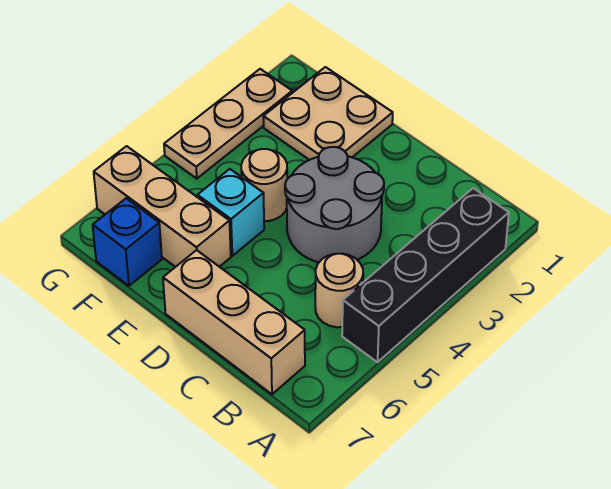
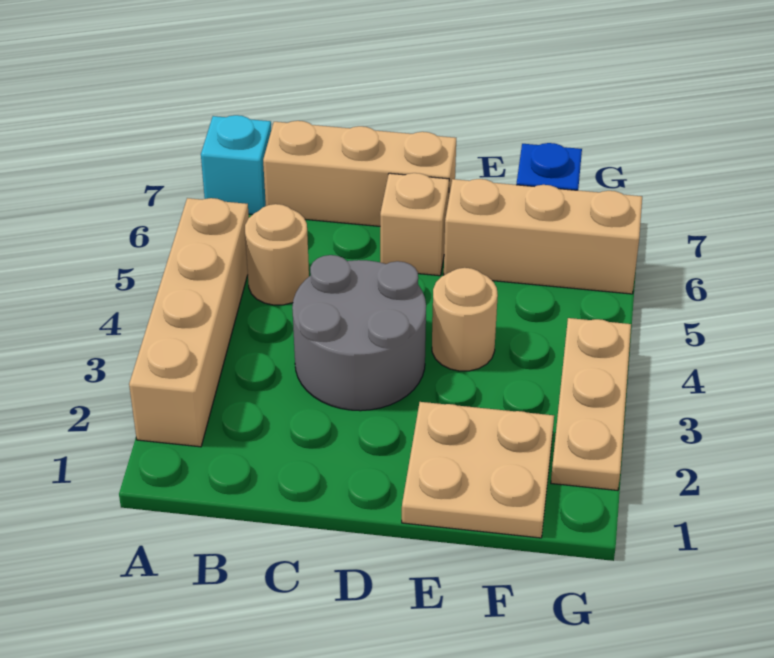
black 1x4 brick [342,188,509,362] -> tan 1x4 brick [129,198,249,447]
none -> tan 1x1 brick [380,173,449,276]
cyan 1x1 brick [197,169,264,256] -> cyan 1x1 brick moved to [201,115,271,215]

